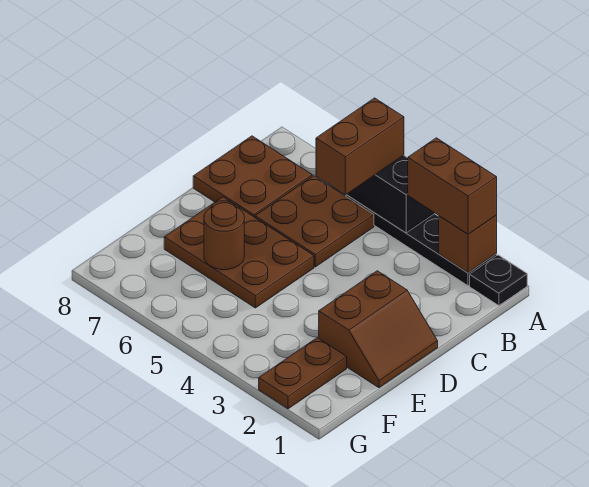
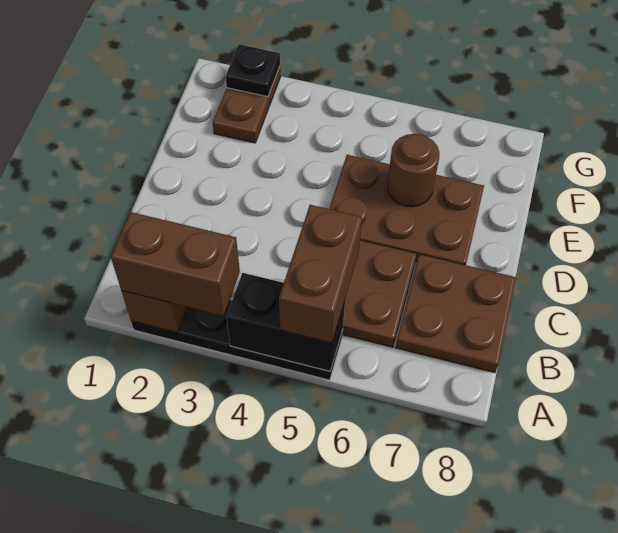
black 1x1 plate [470,255,527,306] -> black 1x1 plate moved to [226,44,280,97]
brown 2x2 slope [319,271,438,388] -> none

